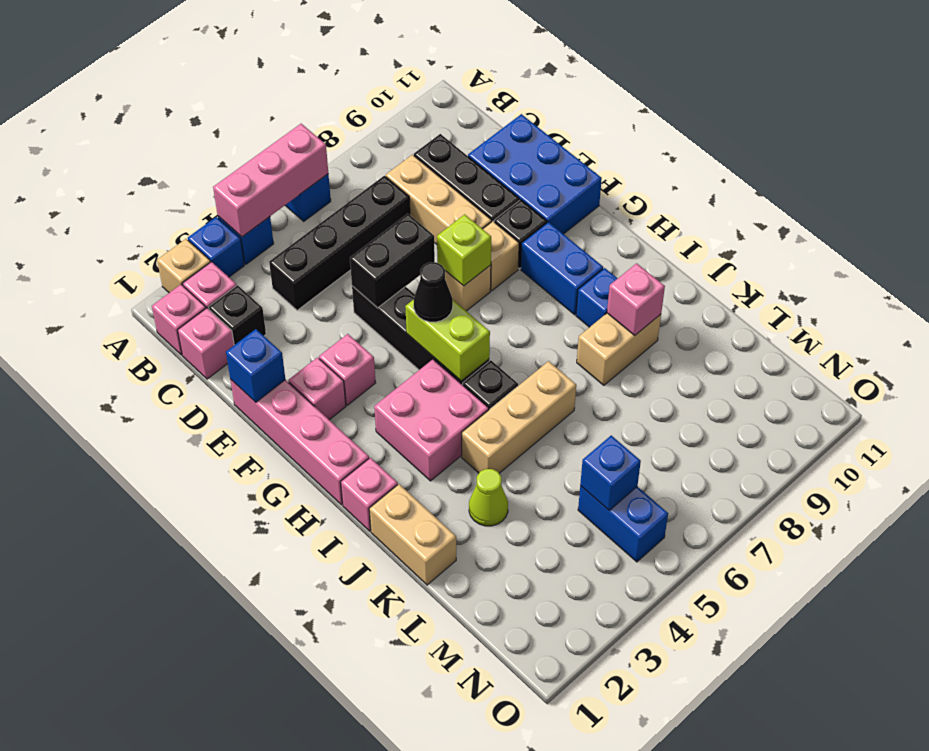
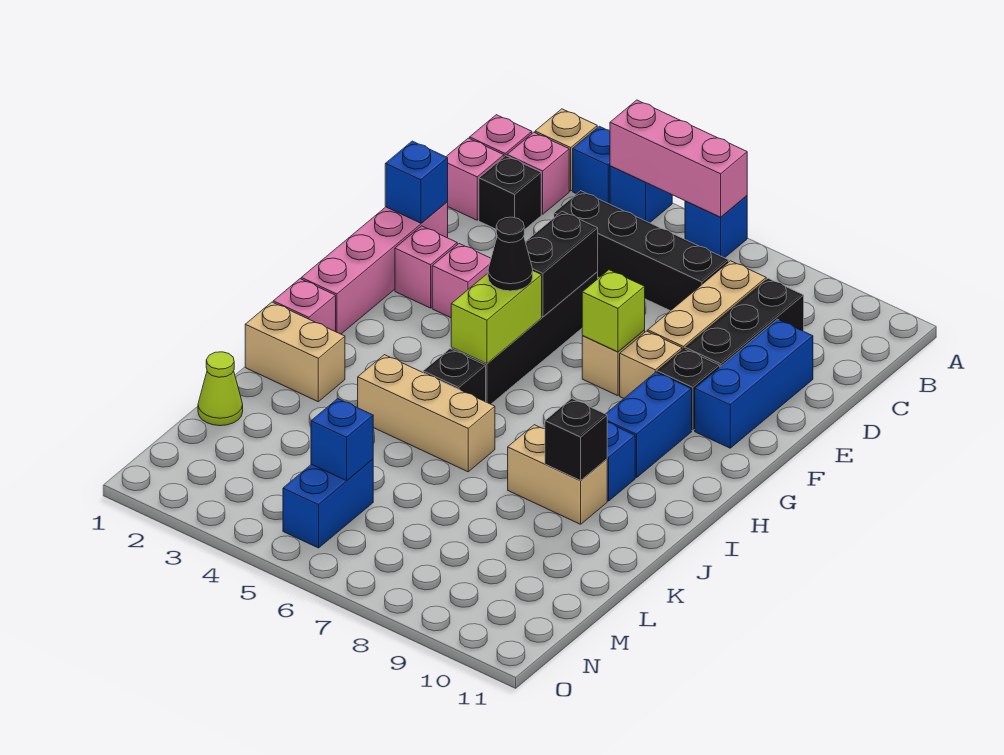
blue 2x3 brick [468,114,602,234] -> blue 1x3 brick [695,319,813,448]
black 1x2 brick [350,214,435,308] -> black 1x2 brick turned to [526,211,598,317]
pink 2x2 brick [374,359,489,481] -> none
tan 1x2 brick [369,484,456,585] -> tan 1x2 brick turned to [245,302,345,402]
pink 1x1 brick [607,263,665,335] -> black 1x1 brick [545,398,607,480]
lime 1x1 cone [469,469,508,526] -> lime 1x1 cone moved to [198,352,243,426]

